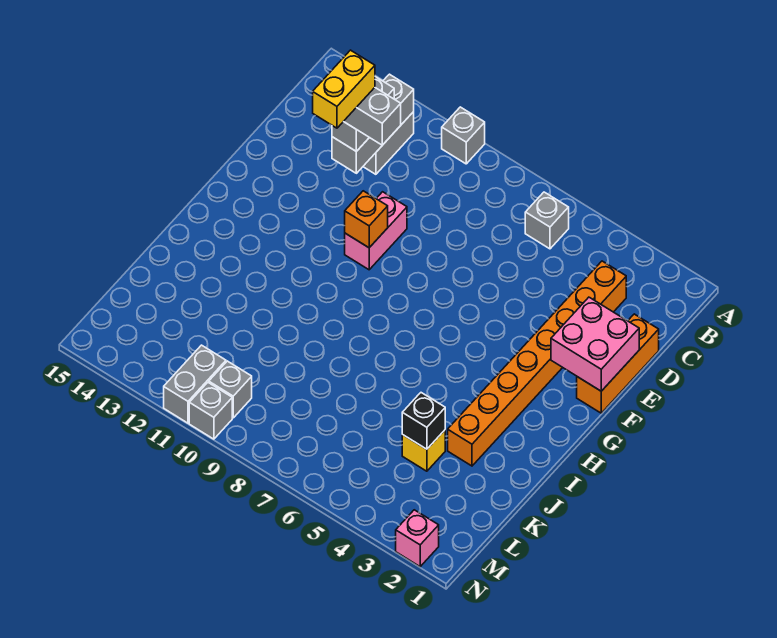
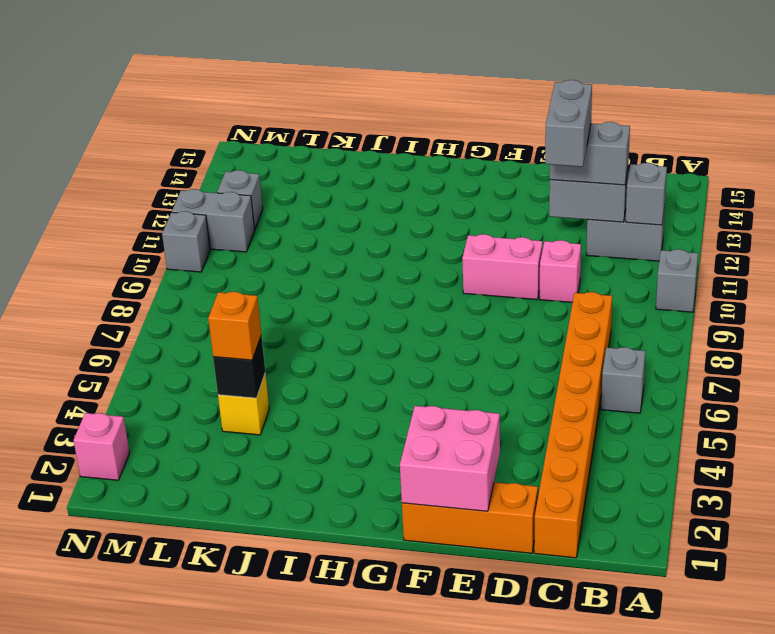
orange 1x8 brick [448,261,626,466] -> orange 1x8 brick turned to [534,292,612,558]
none -> pink 1x1 brick [540,240,581,302]
yellow 1x2 brick [313,50,375,128] -> none
orange 1x1 brick [345,191,388,248] -> orange 1x1 brick moved to [208,292,261,360]
grey 1x1 brick [209,361,252,418] -> grey 1x1 brick moved to [217,170,263,230]

